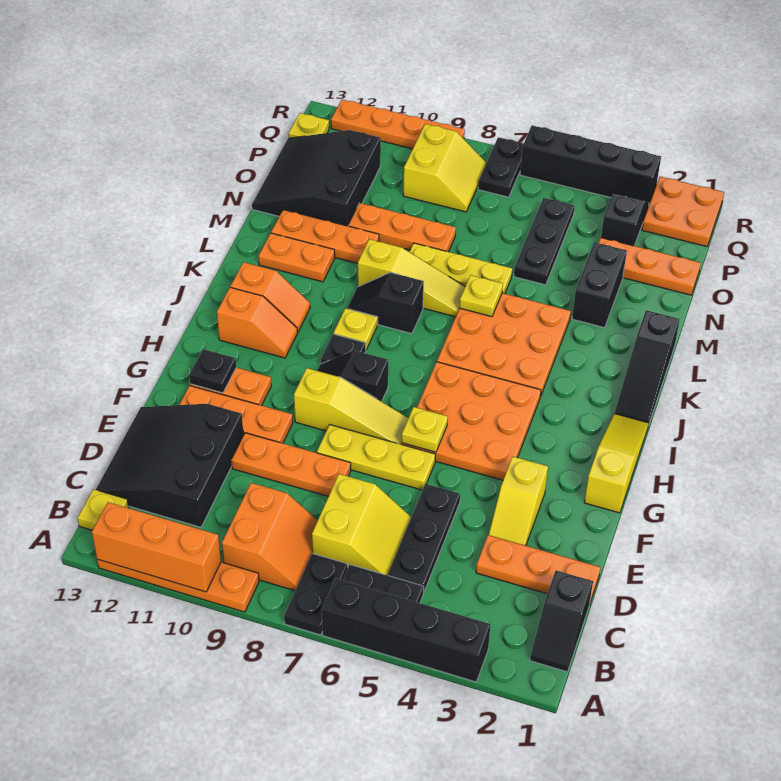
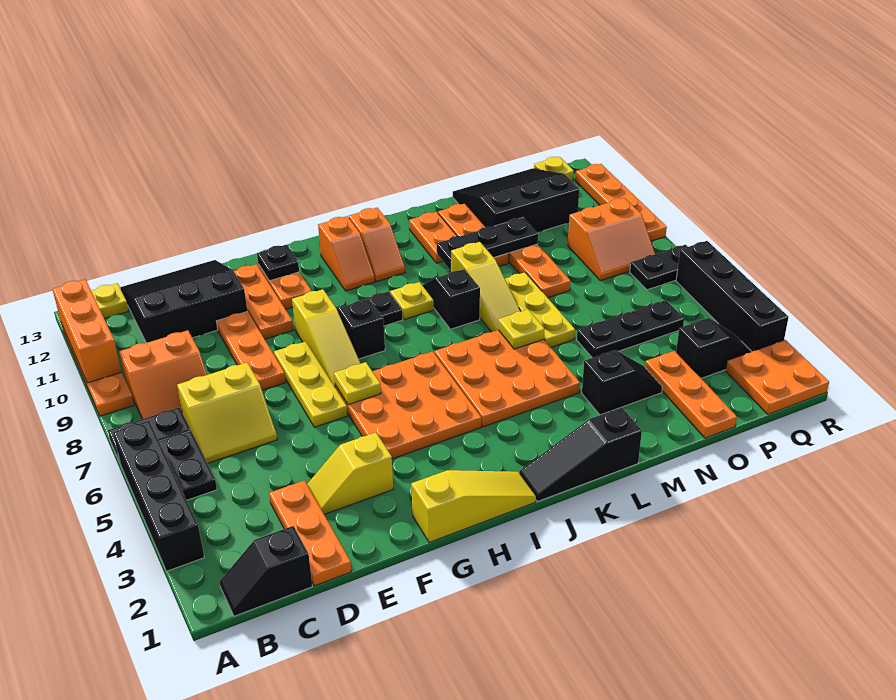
black 1x3 plate [388,484,460,593] -> black 1x3 plate moved to [437,218,538,270]
black 1x2 brick [572,242,627,328] -> black 1x2 slope [582,350,662,415]
yellow 2x2 slope [403,124,486,212] -> orange 2x2 slope [568,198,655,281]

